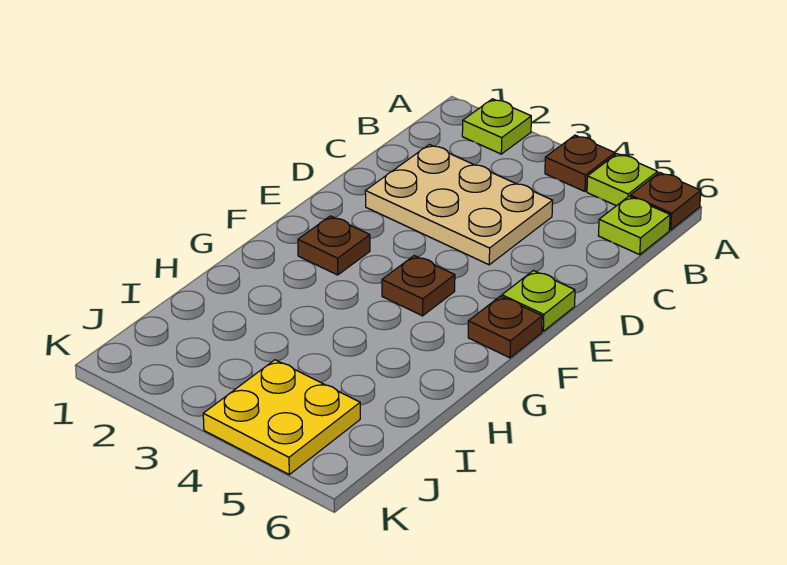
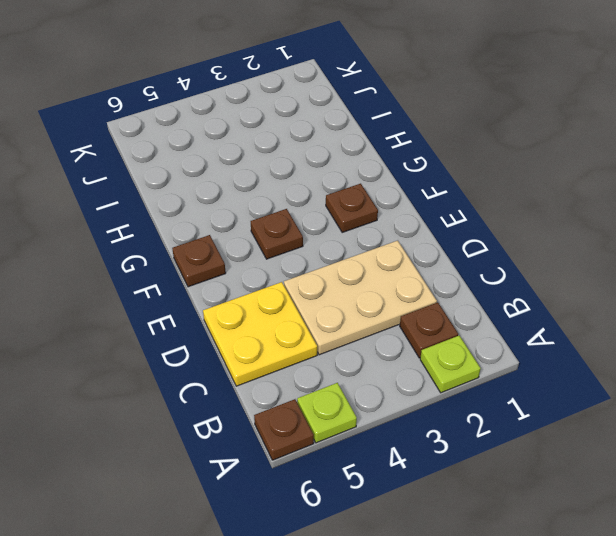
brown 1x1 plate [545,135,615,191] -> brown 1x1 plate moved to [400,302,458,358]
lime 1x1 plate [598,196,670,255] -> none
lime 1x1 plate [502,271,575,331] -> none
yellow 2x2 plate [203,360,360,474] -> yellow 2x2 plate moved to [203,282,317,386]

